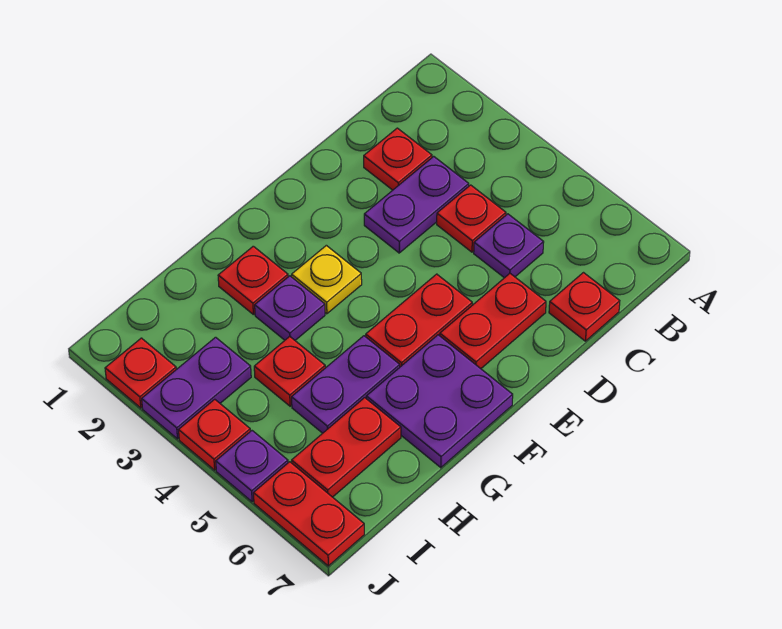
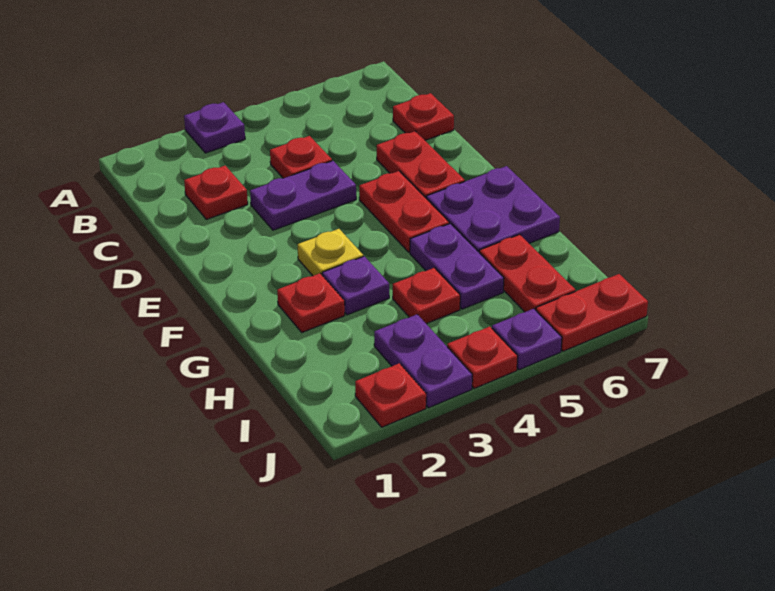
purple 1x2 plate [364,156,469,253] -> purple 1x2 plate turned to [250,161,356,230]
purple 1x1 plate [474,214,544,278] -> purple 1x1 plate moved to [184,102,245,153]

